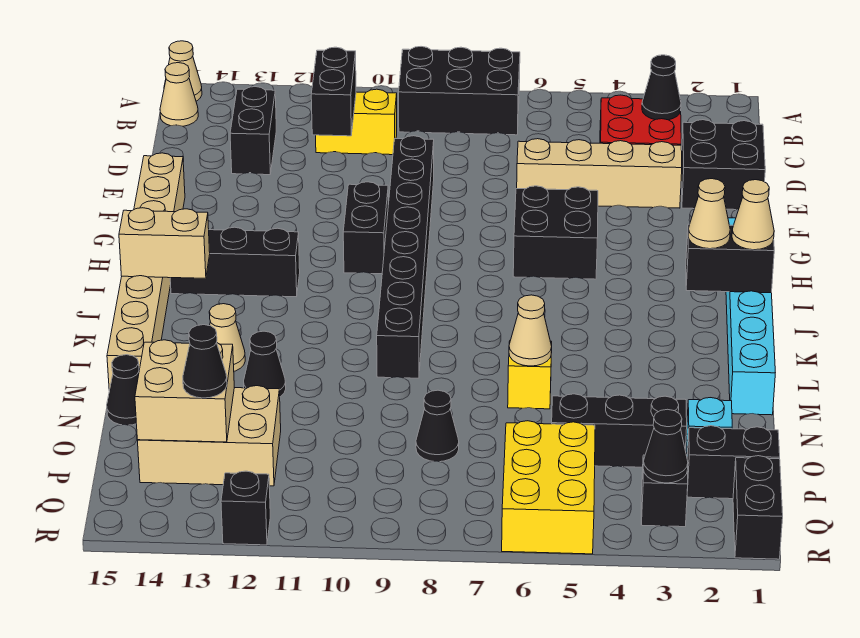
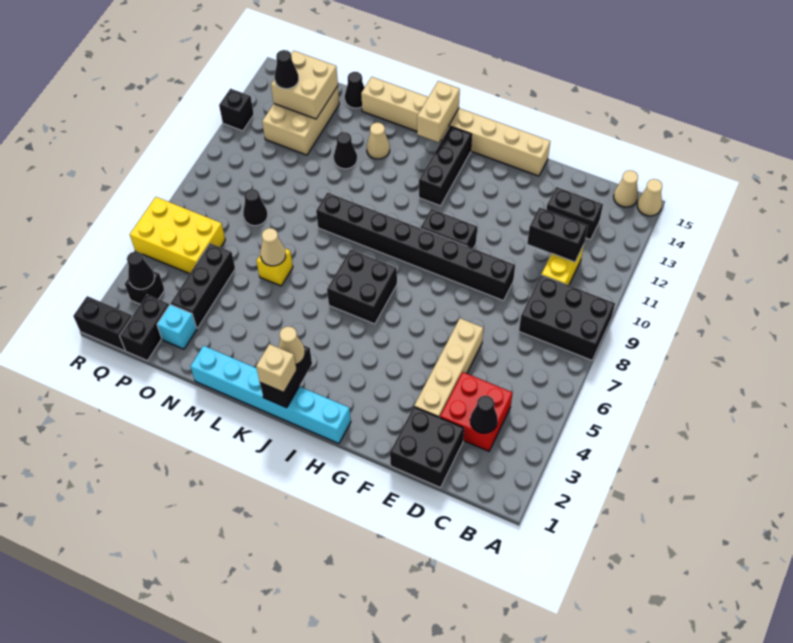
black 2x3 brick [399,47,520,135] -> black 2x3 brick turned to [519,275,615,360]
black 2x2 brick [513,186,598,279] -> black 2x2 brick moved to [327,250,397,324]
tan 1x1 cone [732,180,774,250] -> tan 1x1 brick [256,344,297,392]

